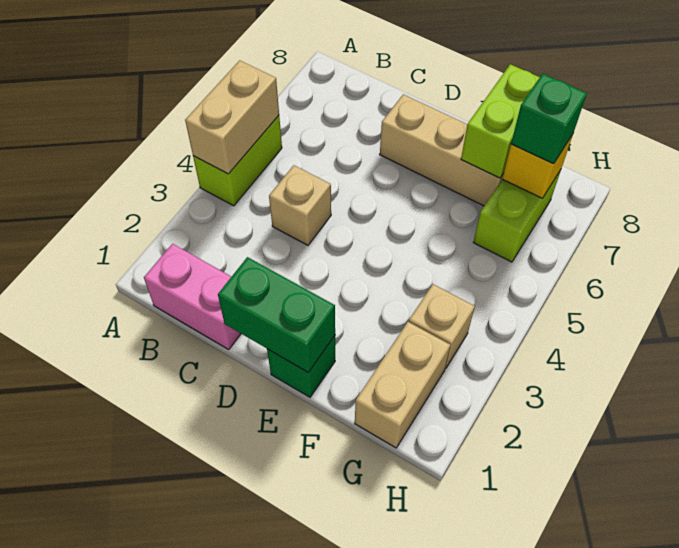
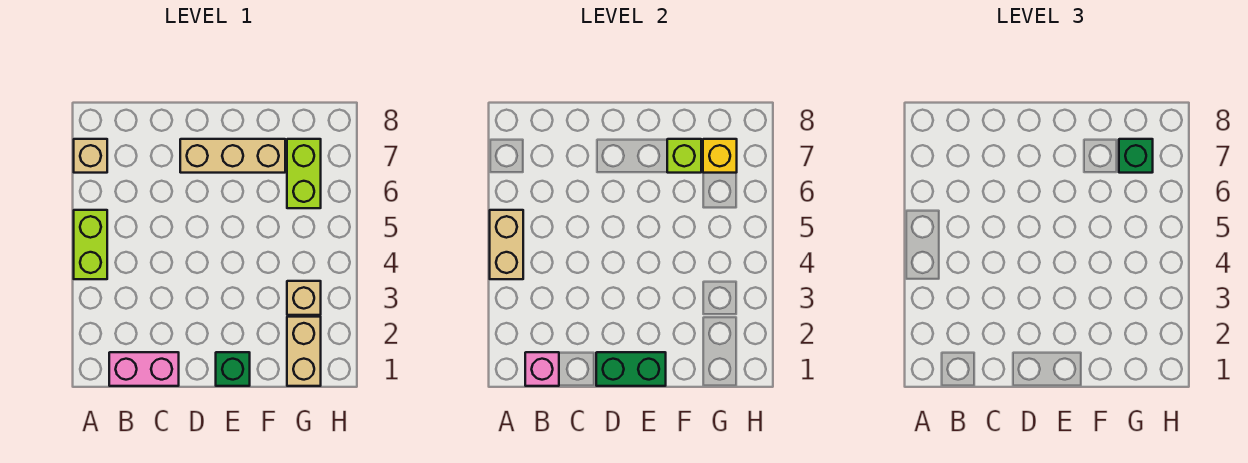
none -> pink 1x1 brick [525,352,559,386]
tan 1x1 brick [269,165,331,245] -> tan 1x1 brick moved to [74,139,107,173]
lime 1x2 brick [461,64,540,178] -> lime 1x1 brick [667,139,701,173]

